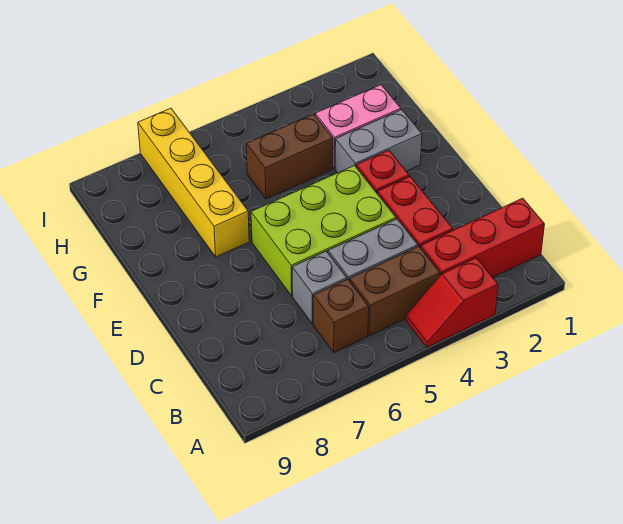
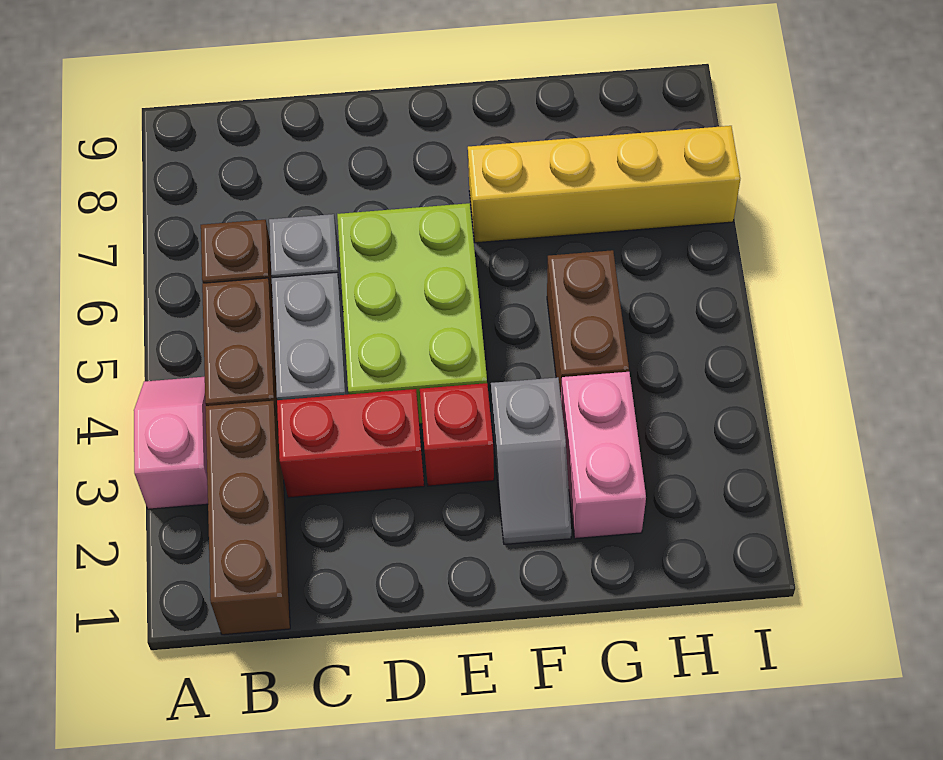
red 1x2 slope [406,258,498,347] -> pink 1x2 slope [134,377,208,509]
red 1x3 brick [421,198,545,277] -> brown 1x3 brick [205,401,290,635]
grey 1x2 brick [335,110,422,173] -> grey 1x2 slope [491,377,571,544]

